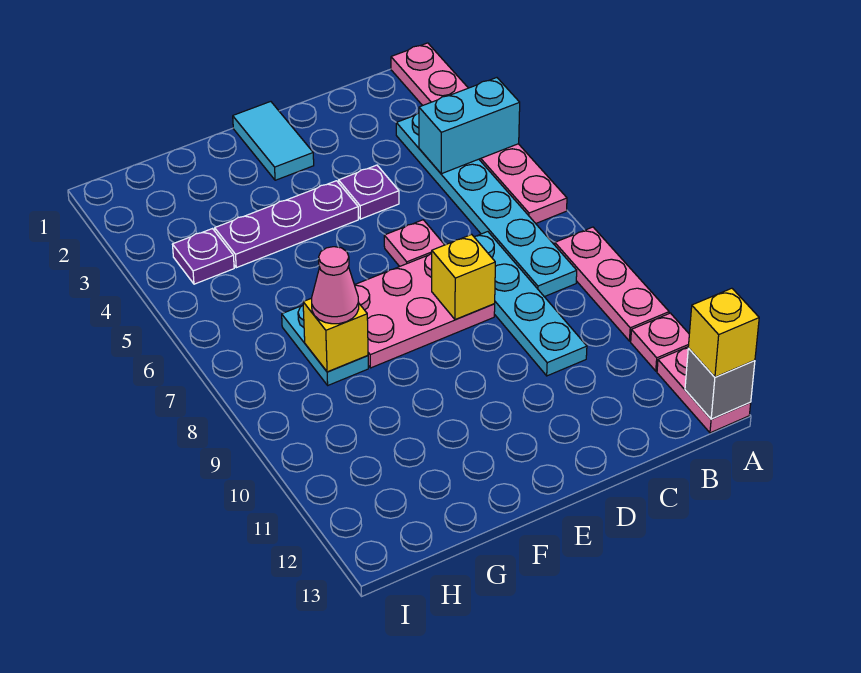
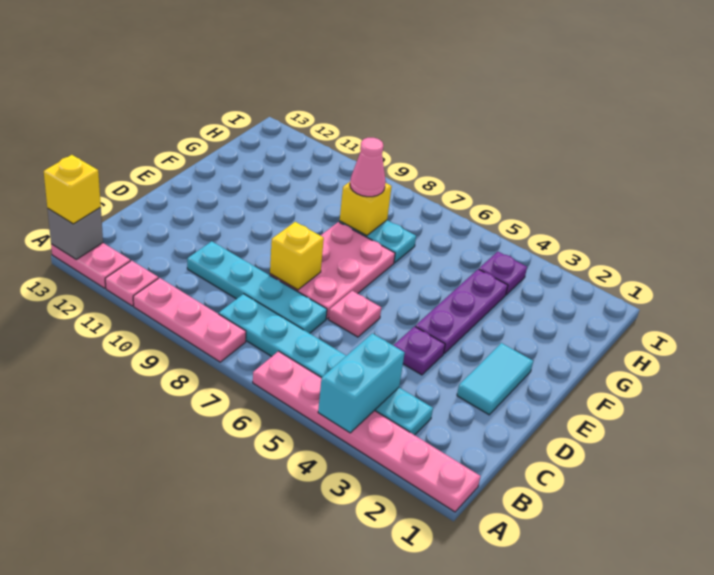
cyan 1x2 tile [233,102,314,180] -> cyan 1x2 tile turned to [457,343,533,415]

